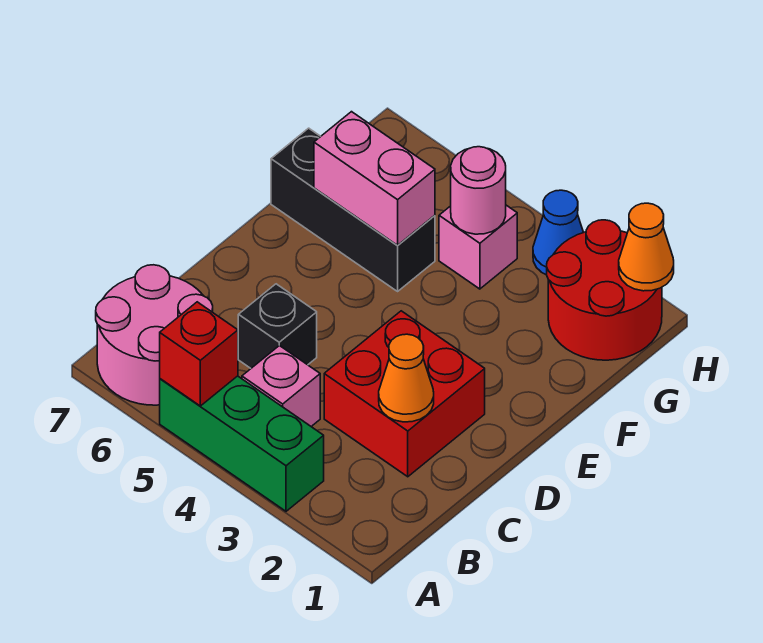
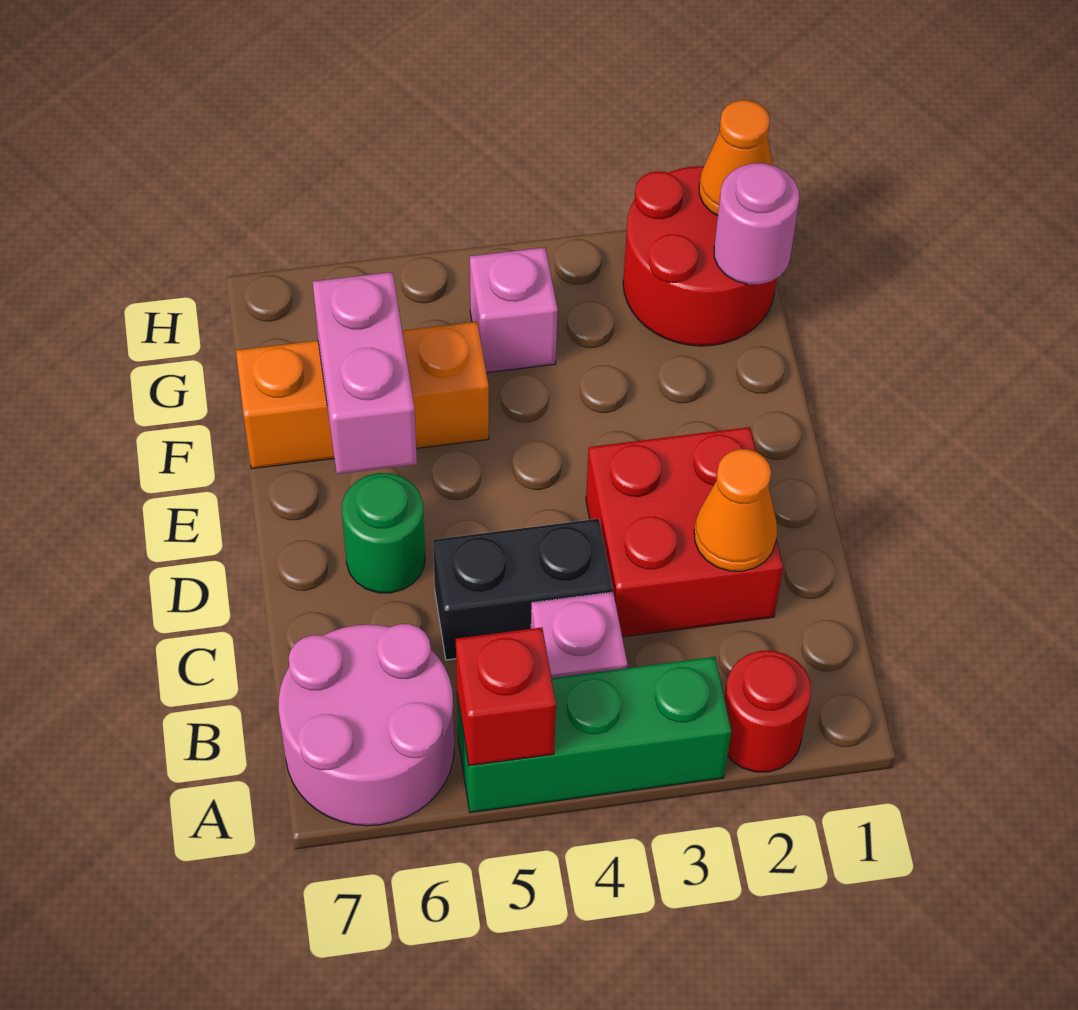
none -> red 1x1 round brick [724,651,811,772]
black 1x1 brick [238,284,317,368] -> black 1x2 brick [433,519,613,660]
none -> green 1x1 round brick [342,473,425,593]
black 1x3 brick [271,128,435,291] -> orange 1x3 brick [236,322,489,469]
pink 1x2 brick [314,112,435,246] -> pink 1x2 brick turned to [313,272,417,474]
pink 1x1 round brick [451,147,506,234] -> pink 1x1 round brick moved to [714,163,799,284]
blue 1x1 cone [533,190,584,275] -> none

